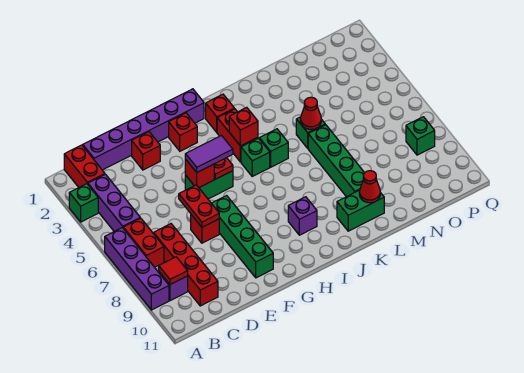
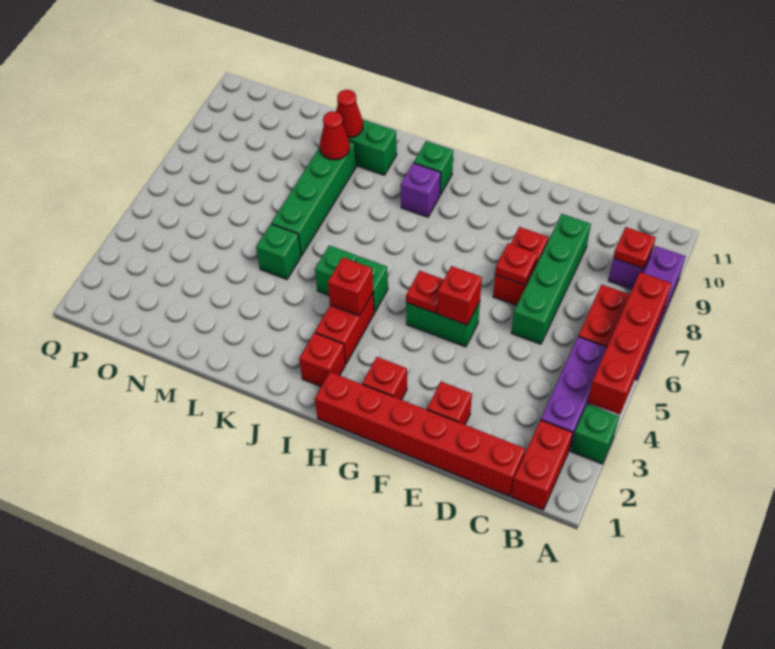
red 1x1 tile [159,257,188,284] -> red 1x1 plate [613,227,656,268]
purple 1x6 brick [83,89,204,170] -> red 1x6 brick [315,372,525,496]
red 1x4 brick [154,224,218,306] -> red 1x4 brick moved to [588,272,672,415]
red 1x2 plate [179,185,219,227] -> red 1x1 plate [495,243,537,285]
red 1x1 brick [191,215,219,243] -> red 1x2 brick [493,227,548,306]
purple 1x2 tile [185,136,233,172] -> none
green 1x4 brick [212,196,273,278] -> green 1x4 brick moved to [511,214,591,344]
red 1x1 cone [300,97,321,130] -> red 1x1 cone moved to [320,111,350,160]
green 1x1 brick [406,117,435,155] -> green 1x1 brick moved to [414,141,453,195]

